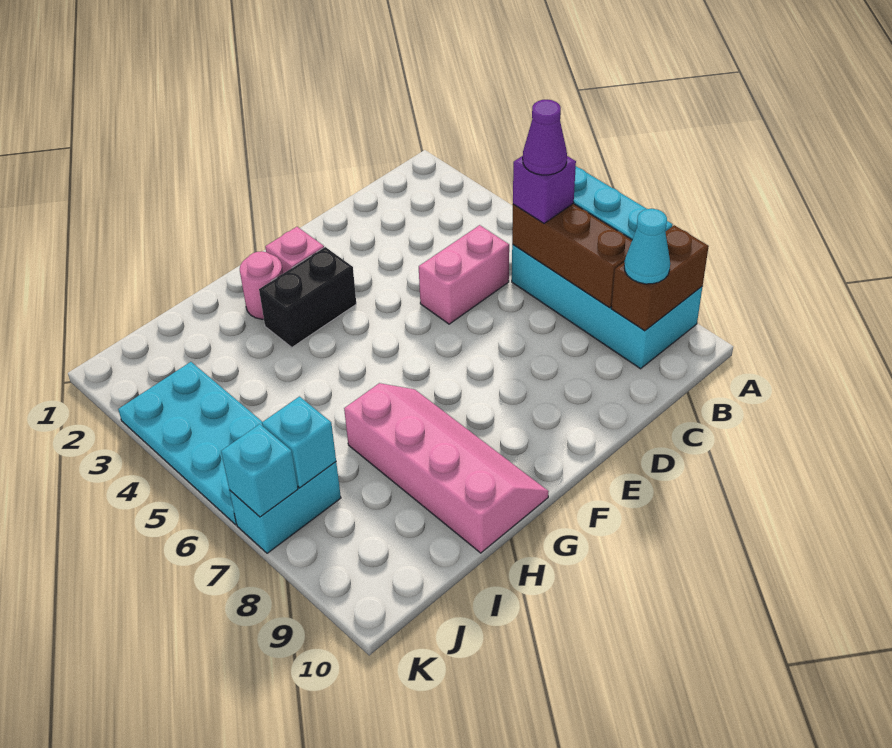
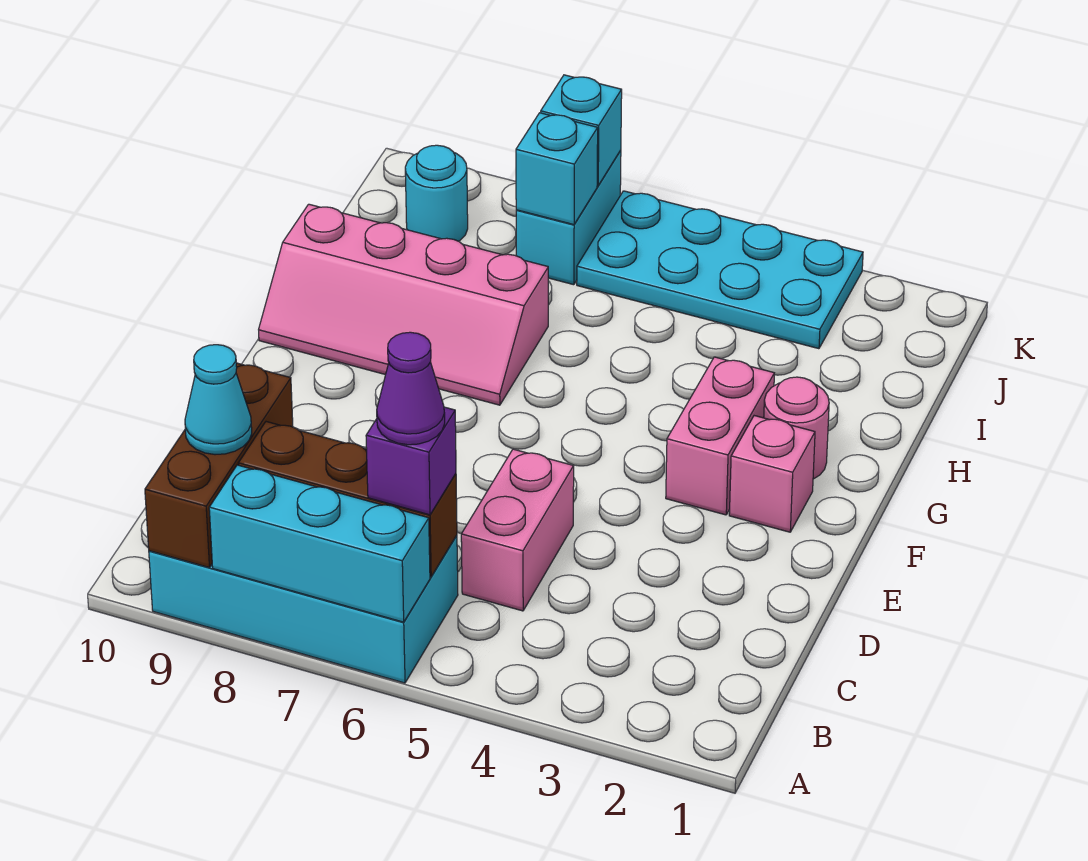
brown 1x2 brick [611,225,709,331] -> brown 1x3 brick [145,363,293,568]
black 1x2 brick [259,247,356,347] -> pink 1x2 brick [666,357,774,515]
none -> cyan 1x1 round brick [405,145,468,241]

